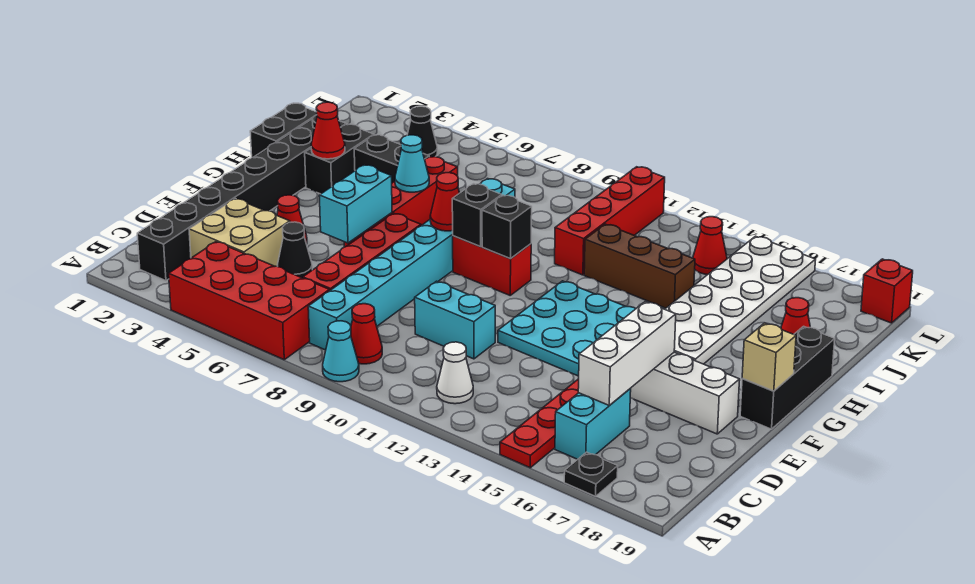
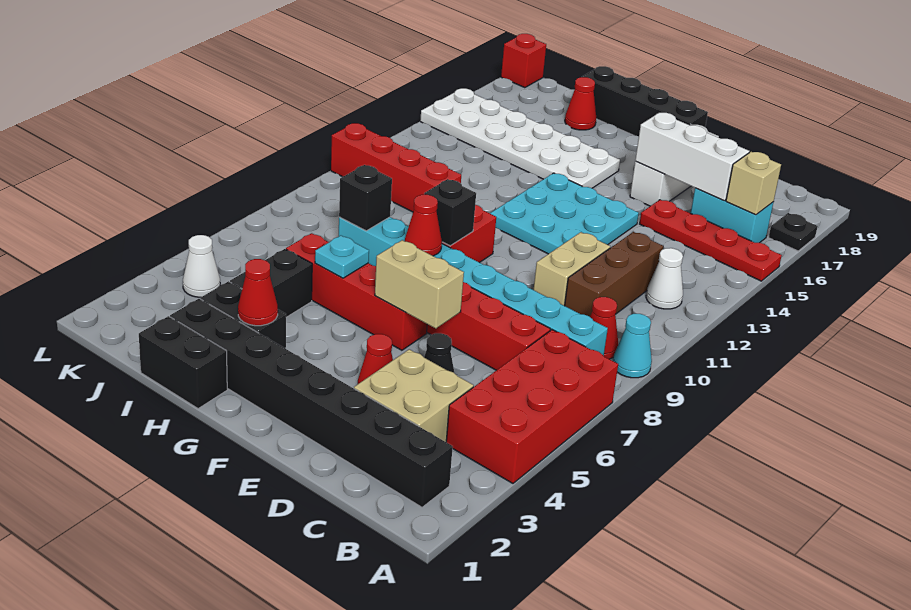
cyan 1x2 brick [415,281,495,359] -> tan 1x2 brick [534,232,610,306]
cyan 1x2 brick [319,165,392,243] -> tan 1x2 brick [375,240,464,329]
black 1x3 brick [740,326,835,429] -> black 1x4 brick [582,66,708,136]
tan 1x1 brick [742,323,796,391] -> tan 1x1 brick moved to [726,152,781,215]
black 1x1 brick [482,195,532,259] -> black 1x1 brick moved to [339,165,392,231]
cyan 1x1 cone [395,135,429,192] -> cyan 1x1 plate [315,236,369,278]
brown 1x3 brick [584,224,695,308] -> brown 1x3 brick moved to [565,232,663,317]
black 1x1 cone [407,106,437,157] -> white 1x1 cone [183,235,220,297]
red 1x1 cone [693,217,727,275] -> none

